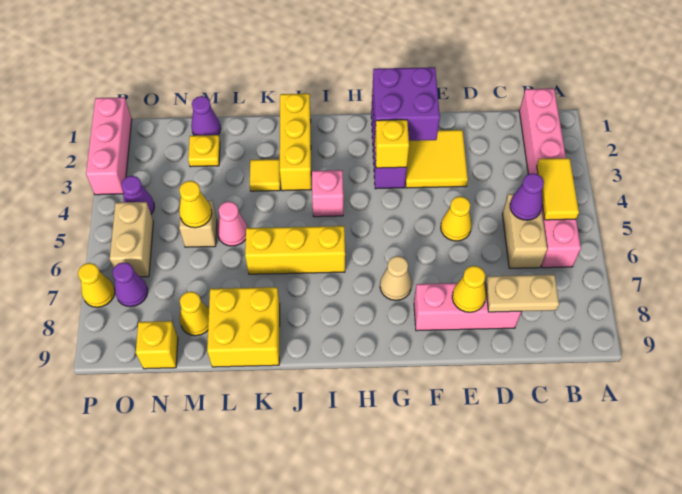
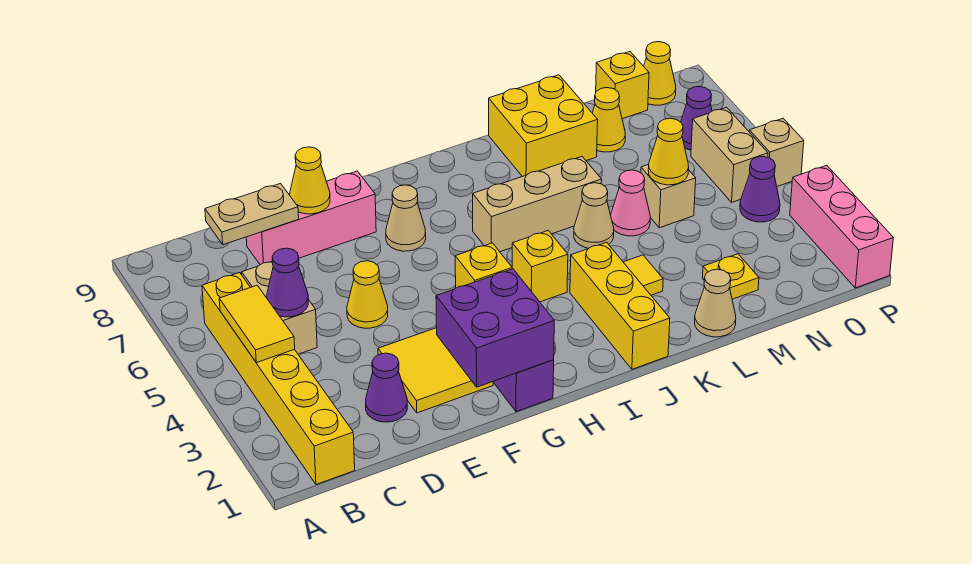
pink 1x6 brick [519,89,581,268] -> yellow 1x6 brick [202,273,355,485]
pink 1x1 brick [312,170,343,217] -> yellow 1x1 brick [512,231,568,302]
yellow 1x3 brick [245,226,345,274] -> tan 1x3 brick [473,157,602,252]
none -> tan 1x1 cone [574,183,614,248]
none -> tan 1x1 cone [695,269,736,337]
purple 1x1 cone [191,96,221,136] -> purple 1x1 cone moved to [366,353,407,422]
none -> tan 1x1 brick [749,119,804,187]
yellow 1x1 cone [78,263,115,307] -> yellow 1x1 cone moved to [644,42,676,105]

